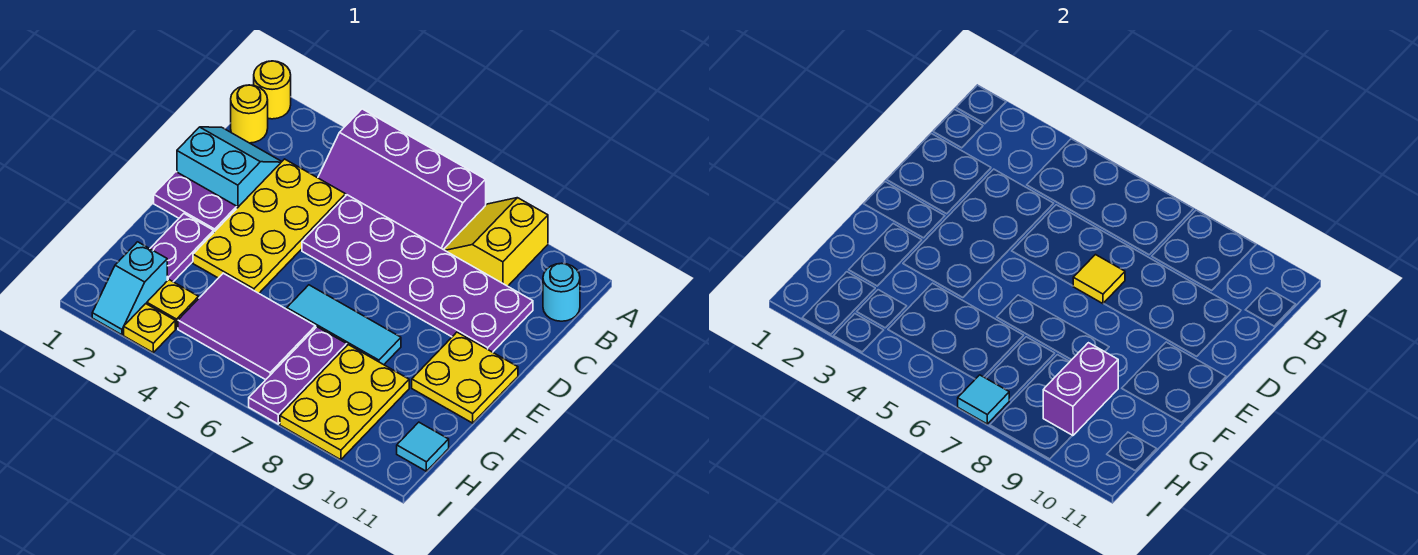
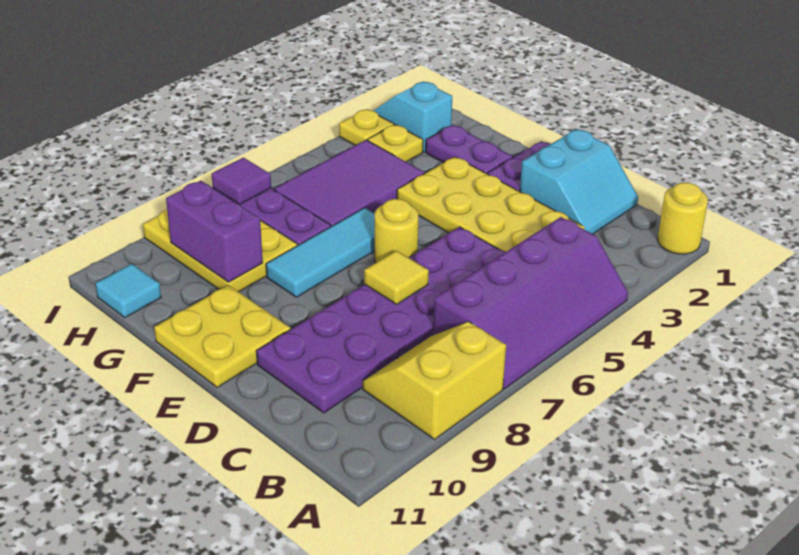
purple 2x4 slope [318,109,486,249] -> purple 2x4 slope turned to [433,217,628,389]
yellow 2x2 slope [443,198,548,286] -> yellow 2x2 slope turned to [363,322,506,439]
yellow 1x1 round brick [231,85,268,143] -> yellow 1x1 round brick moved to [375,199,418,262]
cyan 1x1 round brick [543,263,580,321] -> none
cyan 1x1 tile [958,375,1009,424] -> purple 1x1 tile [212,158,271,205]

